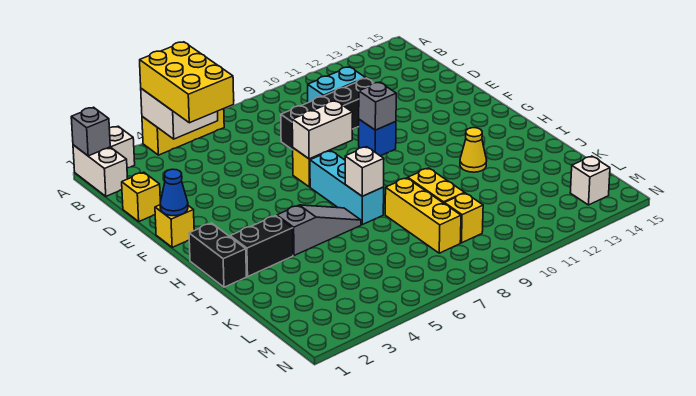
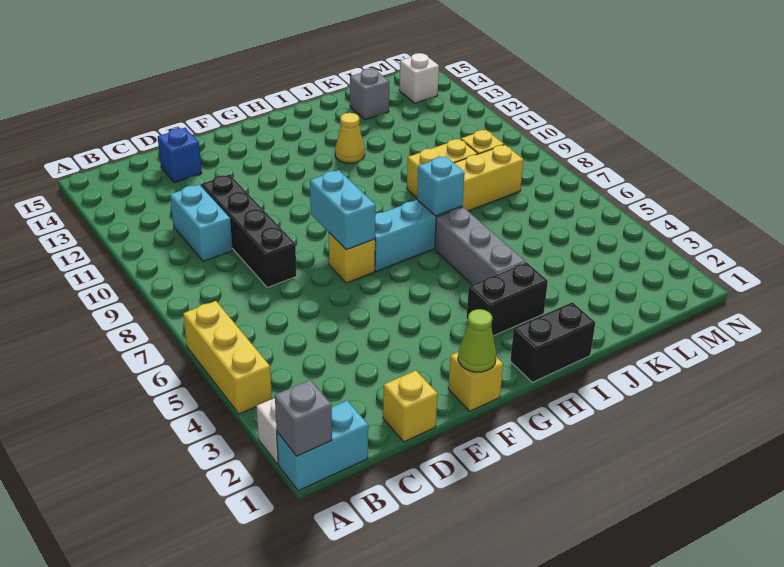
white 1x2 brick [73,145,128,196] -> cyan 1x2 brick [277,401,368,491]
white 2x2 brick [141,89,218,139] -> none
yellow 2x3 brick [140,42,234,123] -> none
blue 1x1 cone [160,169,188,216] -> lime 1x1 cone [458,309,496,372]
white 1x2 brick [292,101,353,159] -> cyan 1x2 brick [310,170,376,250]
blue 1x1 brick [359,119,396,156] -> blue 1x1 brick moved to [158,128,202,183]
grey 1x1 brick [359,82,396,130] -> grey 1x1 brick moved to [350,69,389,120]
black 1x2 brick [230,216,293,276] -> black 1x2 brick turned to [466,262,548,336]
grey 1x3 slope [277,205,361,256] -> grey 1x3 brick [435,207,525,284]
white 1x1 brick [345,147,384,196] -> cyan 1x1 brick [417,156,465,216]

